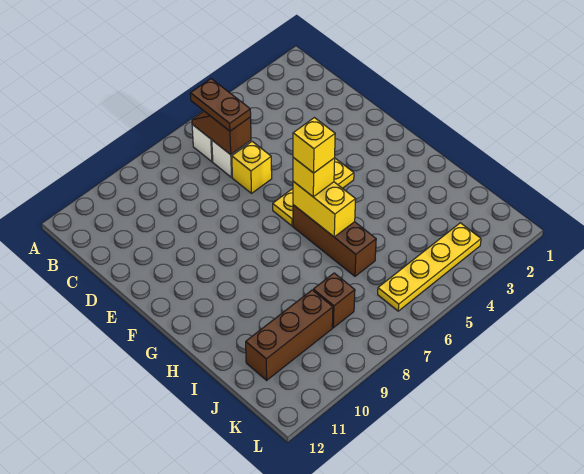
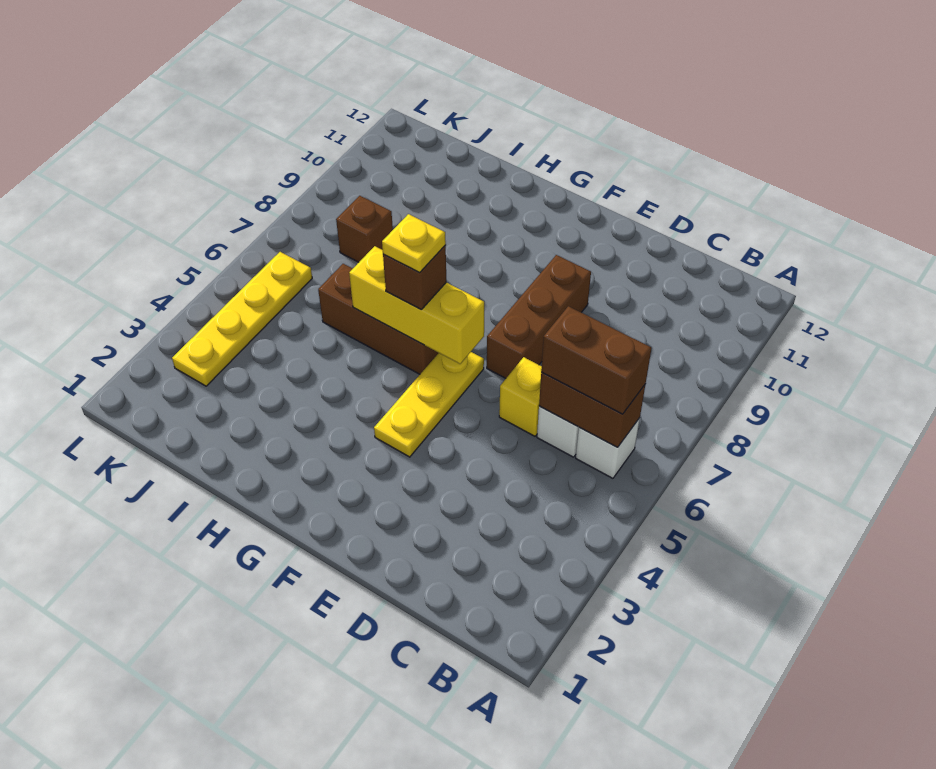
brown 1x2 slope [192,111,251,155] -> brown 1x2 brick [539,372,645,447]
brown 1x2 plate [190,79,251,131] -> brown 1x2 brick [541,306,652,414]
yellow 1x2 brick [293,182,356,237] -> yellow 1x3 brick [349,246,484,364]
yellow 1x1 brick [293,158,335,197] -> brown 1x1 brick [383,245,446,310]
yellow 1x1 brick [293,118,335,173] -> yellow 1x1 plate [382,214,446,273]
brown 1x3 brick [246,290,333,380] -> brown 1x3 brick moved to [487,255,591,378]

